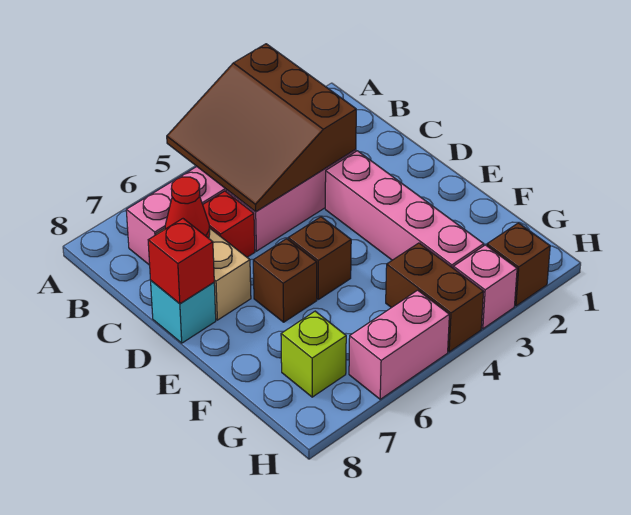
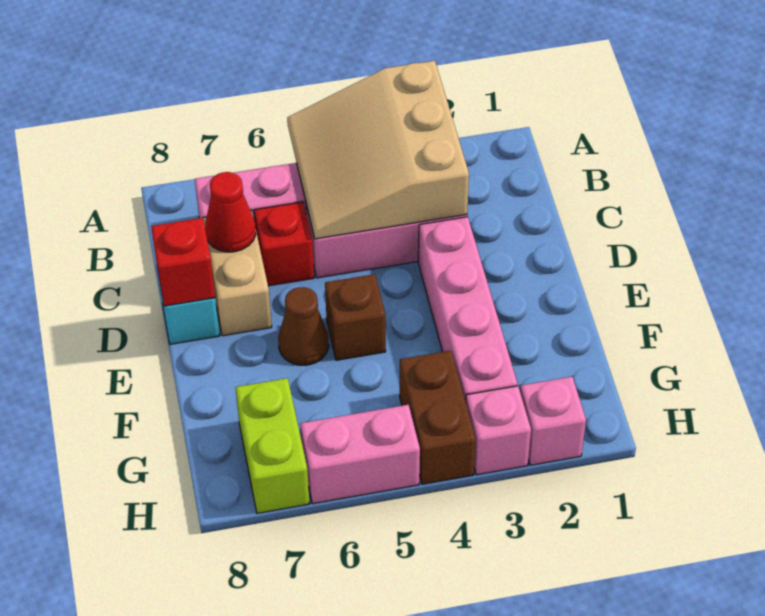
brown 3x3 slope [167,44,356,212] -> tan 3x3 slope [287,61,469,239]
brown 1x1 brick [253,239,317,322] -> brown 1x1 cone [278,287,329,365]
lime 1x1 brick [281,311,346,397] -> lime 1x2 brick [235,378,310,513]
brown 1x1 brick [487,223,550,306] -> pink 1x1 brick [520,377,586,465]

